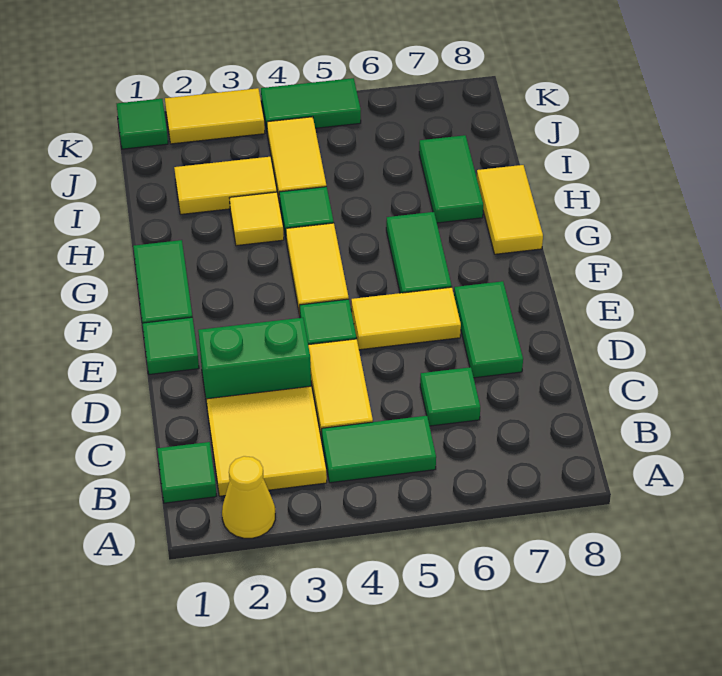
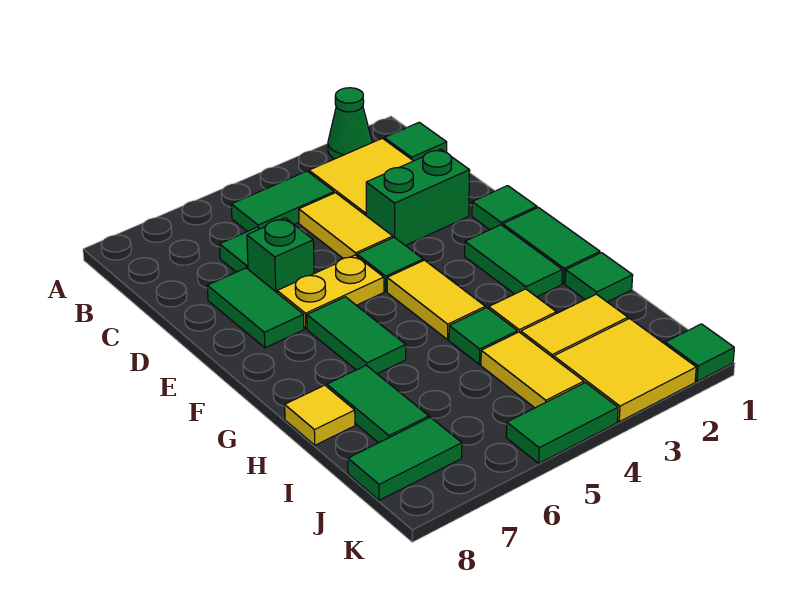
yellow 1x1 cone [222,456,275,538] -> green 1x1 cone [328,88,372,159]
none -> green 1x1 brick [247,218,314,292]
yellow 1x2 tile [351,287,461,350] -> yellow 1x2 plate [277,255,384,329]
none -> green 1x2 tile [465,225,562,297]
yellow 1x2 tile [477,165,543,254] -> yellow 1x1 tile [285,385,355,445]
none -> green 1x1 tile [565,253,633,302]
none -> green 1x2 tile [348,417,462,500]
yellow 1x2 tile [165,88,265,144] -> yellow 2x2 tile [554,319,696,422]

